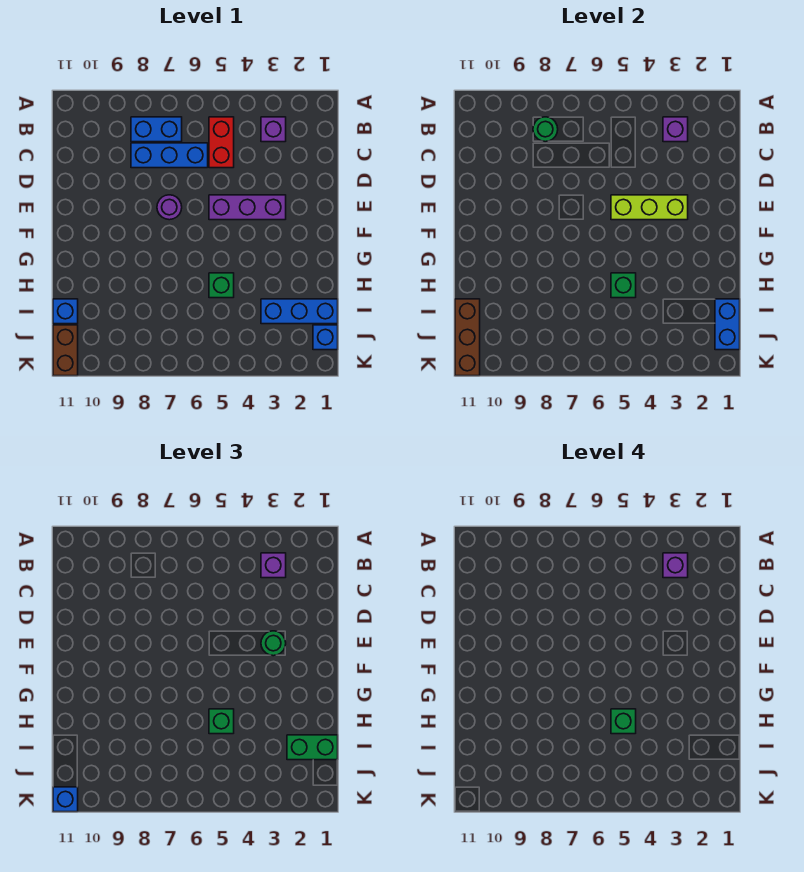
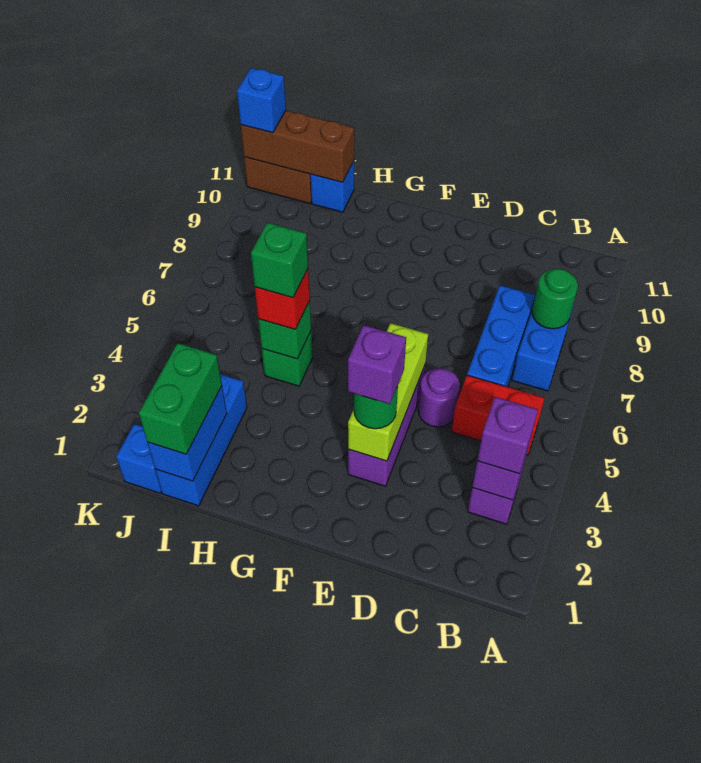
purple 1x1 brick [663,553,688,578] -> purple 1x1 brick moved to [348,325,406,404]
purple 1x1 round brick [157,195,182,220] -> purple 1x1 round brick moved to [418,368,460,427]
green 1x1 brick [209,709,234,734] -> red 1x1 brick [255,269,310,329]
blue 1x2 brick [715,299,740,350] -> blue 1x2 brick turned to [147,386,227,481]

